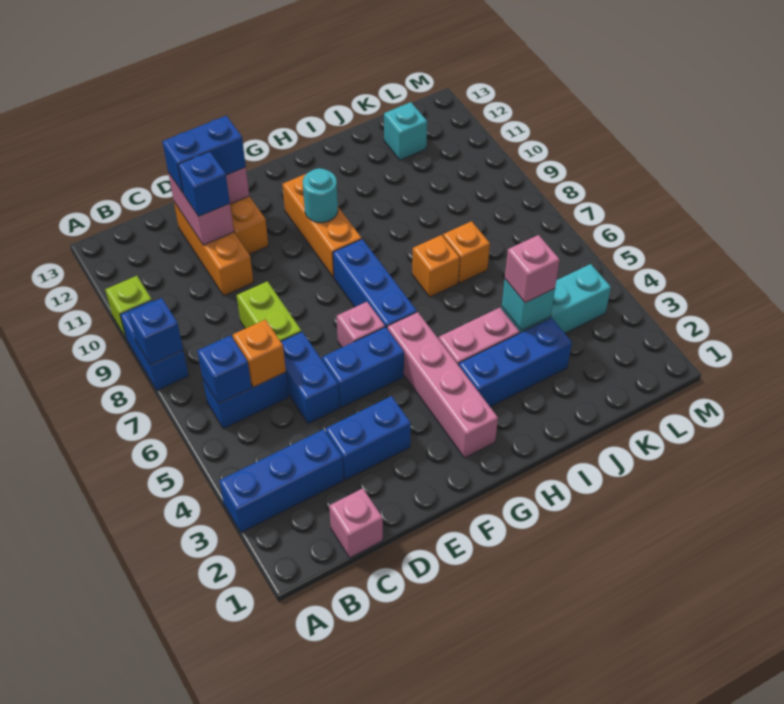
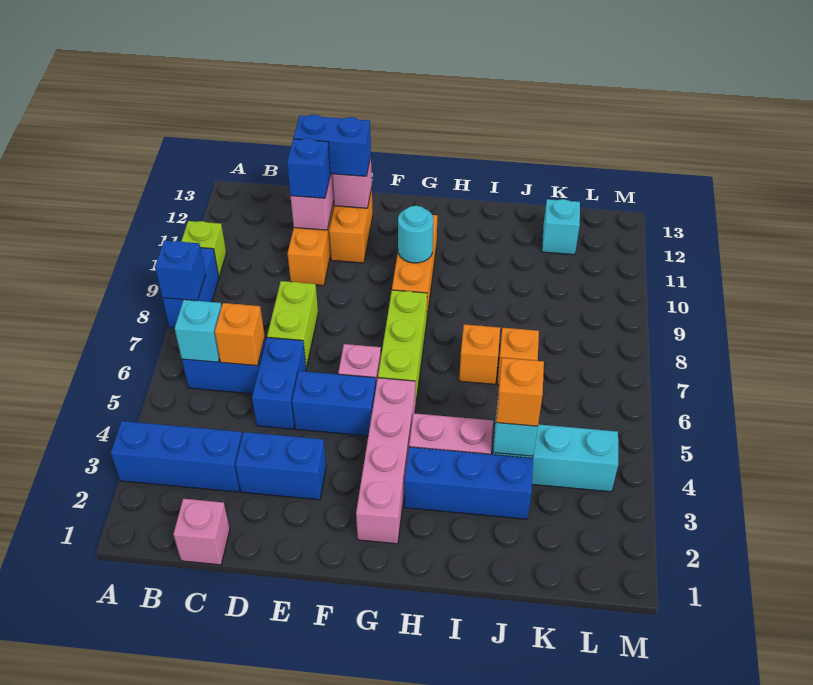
blue 1x1 brick [197,335,252,403] -> cyan 1x1 brick [175,300,222,362]
blue 1x3 brick [333,239,417,328] -> lime 1x3 brick [378,290,427,407]
pink 1x1 brick [505,235,560,303] -> orange 1x1 brick [496,358,544,427]

